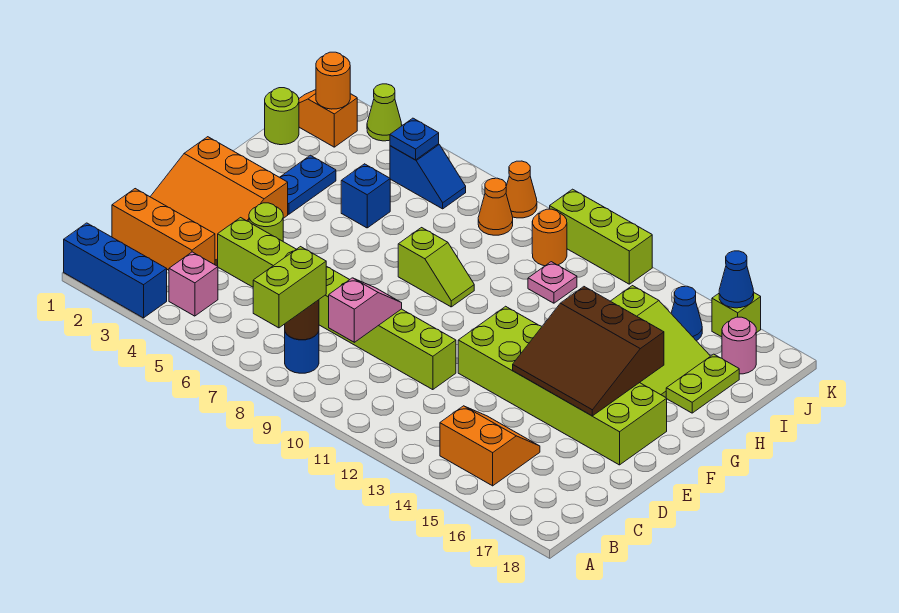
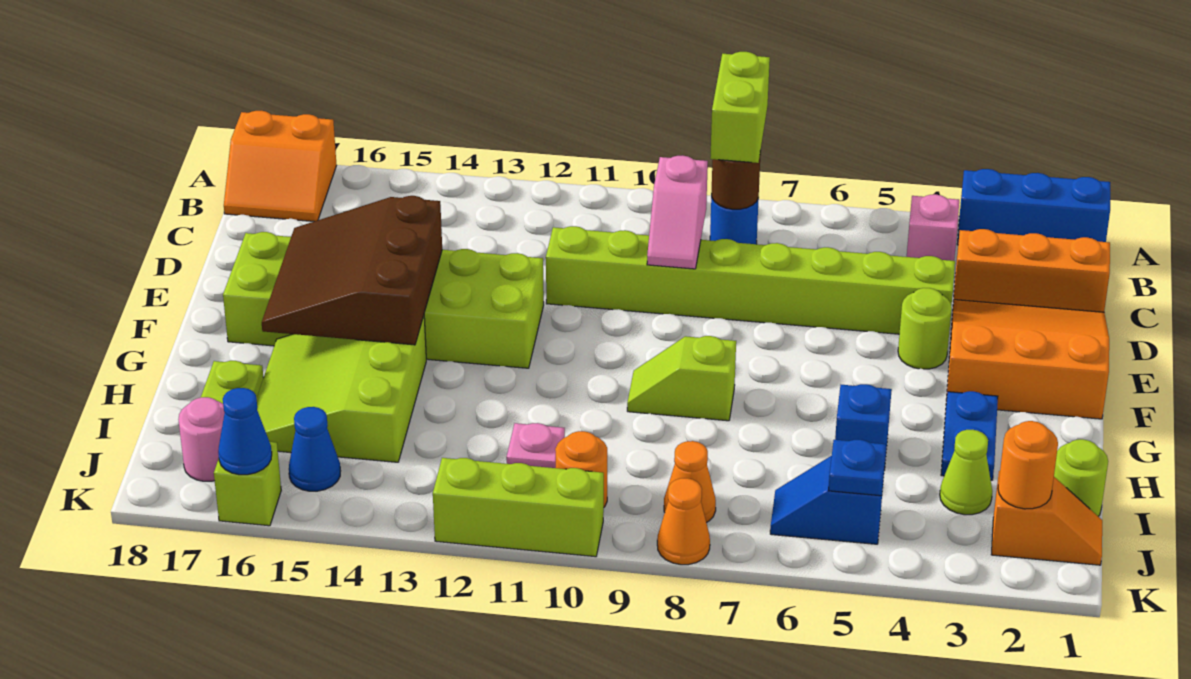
orange 2x2 slope [440,406,540,486] -> orange 2x2 slope moved to [224,111,337,221]
brown 3x3 slope [513,287,664,416] -> brown 3x3 slope turned to [262,196,442,345]
lime 1x1 cone [367,84,402,141] -> lime 1x1 cone moved to [940,430,992,515]

